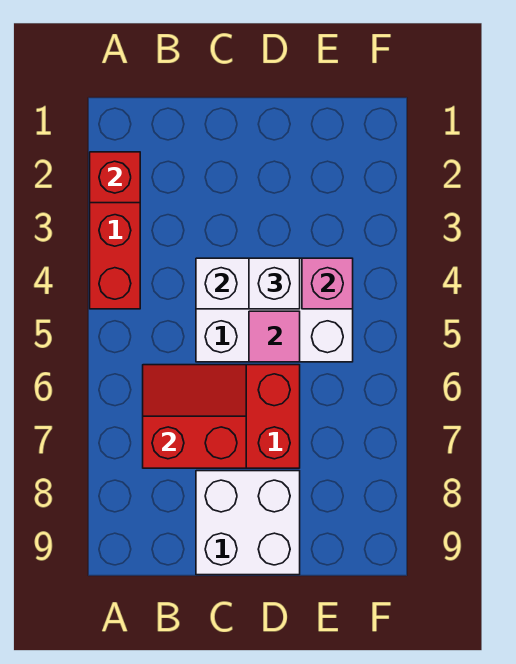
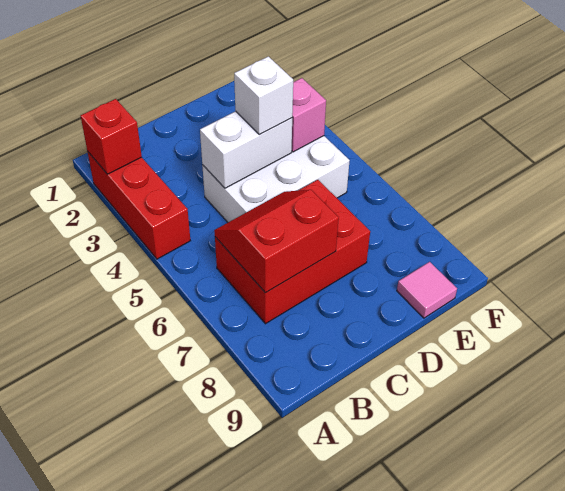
white 2x2 brick [196,471,300,575] -> none
pink 1x1 tile [249,311,300,362] -> pink 1x1 tile moved to [397,262,457,318]

